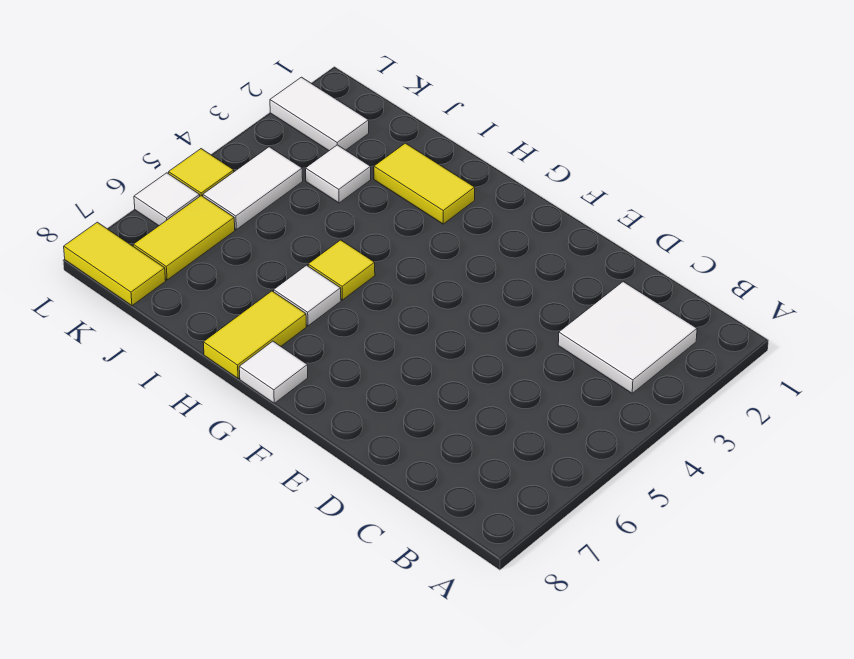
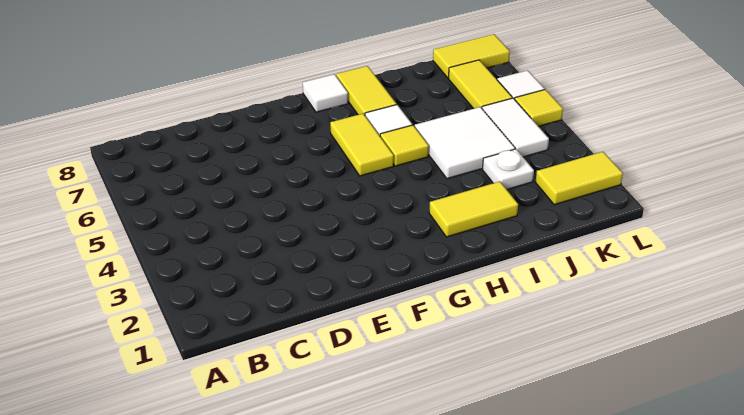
white 2x2 tile [558,282,697,393] -> white 2x2 tile moved to [415,107,515,179]
none -> yellow 1x2 tile [330,114,394,176]
white 1x1 tile [306,145,371,203] -> white 1x1 plate [483,149,534,189]
white 1x2 tile [270,77,369,151] -> yellow 1x2 tile [536,152,623,205]

